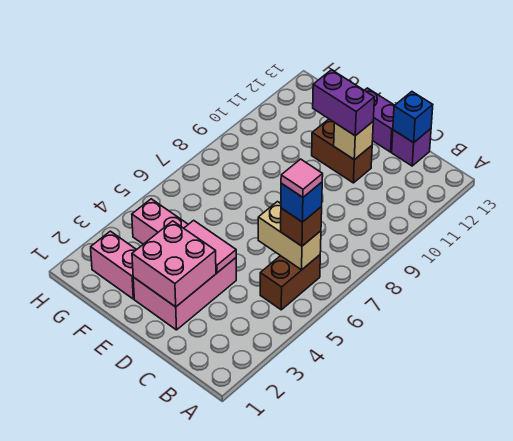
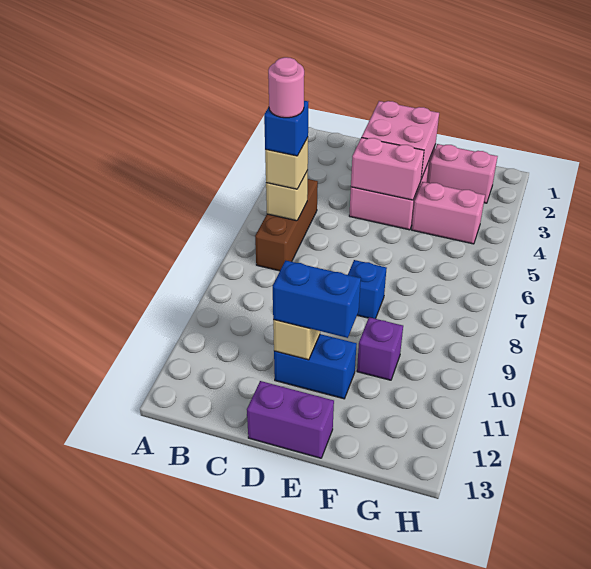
brown 1x2 brick [260,255,320,310] -> brown 1x3 brick [255,179,318,271]
tan 1x2 brick [258,202,321,270] -> tan 1x1 brick [266,171,308,221]
brown 1x1 brick [281,207,322,246] -> tan 1x1 brick [265,138,308,189]
pink 1x1 tile [281,159,323,197] -> pink 1x1 round brick [268,57,304,118]
purple 1x1 brick [392,129,431,166] -> purple 1x1 brick moved to [357,317,403,380]
blue 1x1 brick [393,92,433,143] -> blue 1x1 brick moved to [348,260,387,319]
pink 1x2 tile [184,220,236,273] -> pink 1x2 brick [351,137,424,200]
brown 1x2 brick [312,119,372,183] -> blue 1x2 brick [274,334,357,399]
purple 1x2 brick [313,70,374,136] -> blue 1x2 brick [273,260,361,338]

